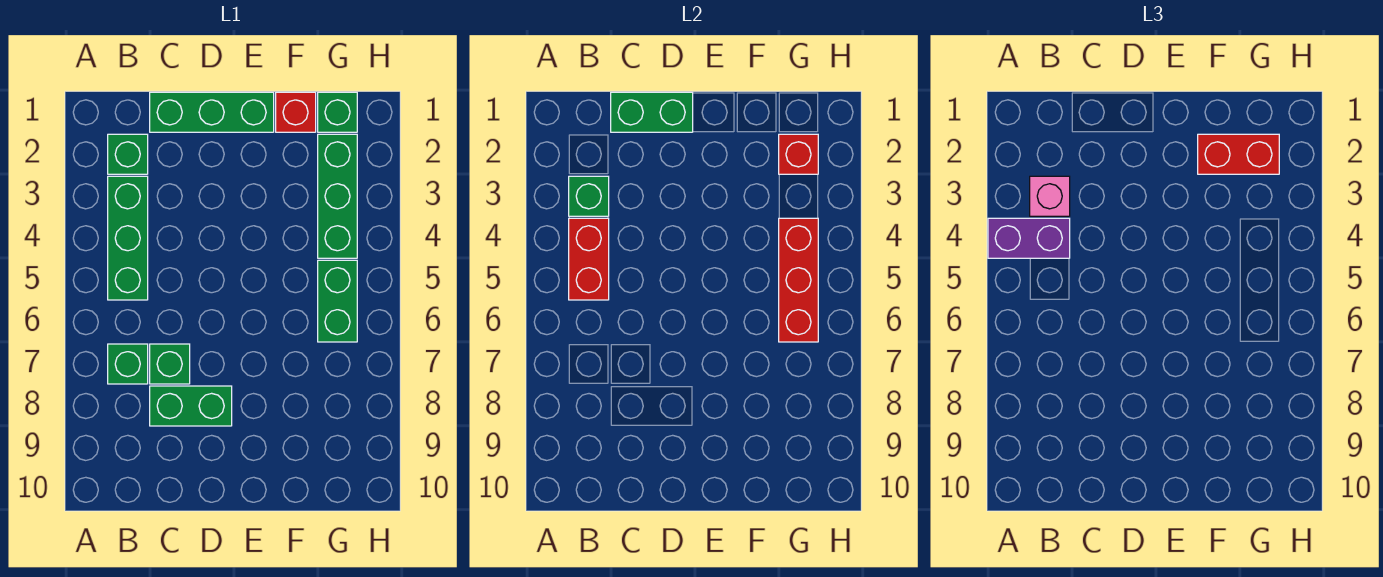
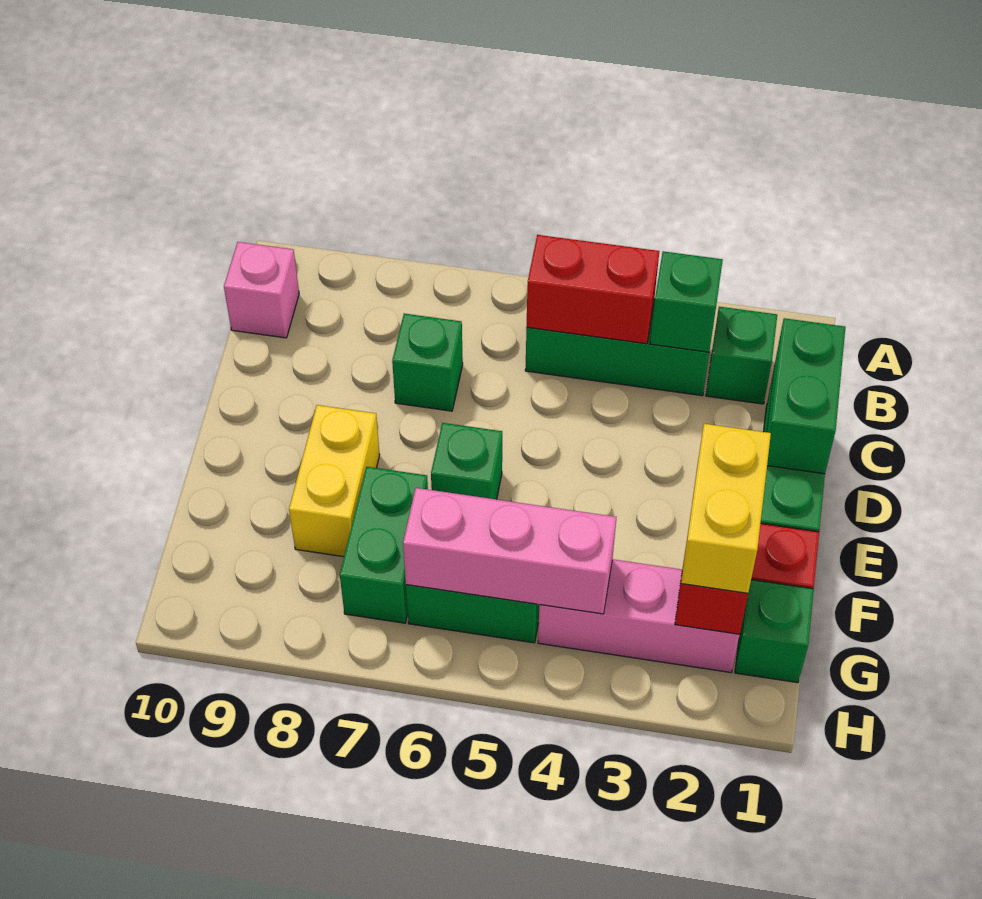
purple 1x2 brick [988,218,1070,258] -> none
pink 1x1 brick [1030,176,1070,216] -> pink 1x1 brick moved to [224,242,299,338]
green 1x1 brick [108,344,148,384] -> green 1x1 brick moved to [431,423,502,499]
green 1x2 brick [150,386,232,426] -> green 1x2 brick moved to [340,467,428,623]
none -> yellow 1x2 brick [289,405,380,557]
red 1x2 brick [1198,134,1279,174] -> yellow 1x2 brick [681,424,771,593]
green 1x3 brick [318,134,357,258] -> pink 1x3 brick [538,559,739,672]
red 1x3 brick [779,218,818,342] -> pink 1x3 brick [403,488,616,614]

